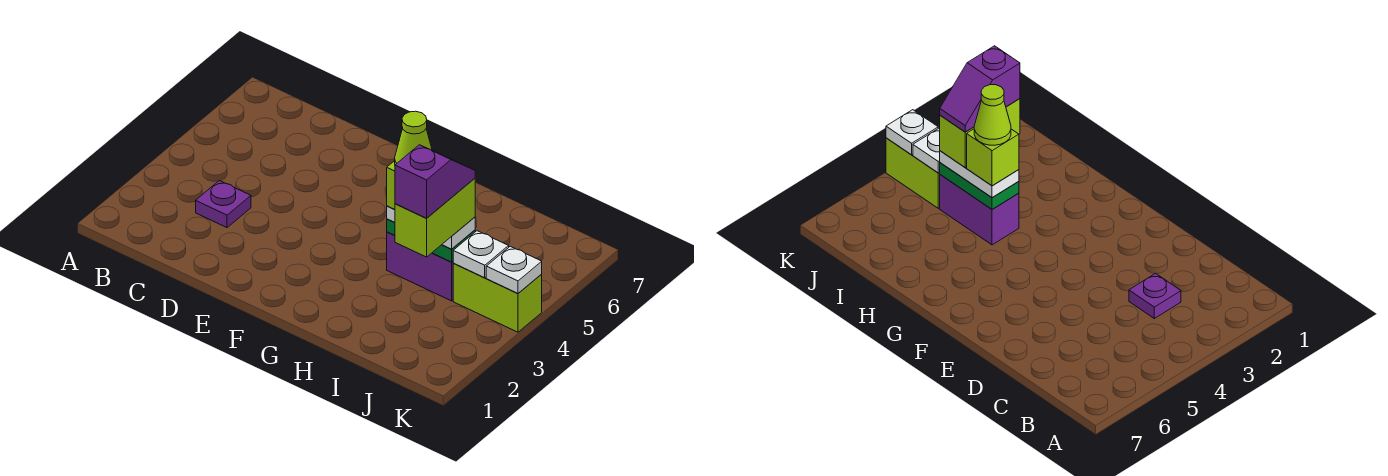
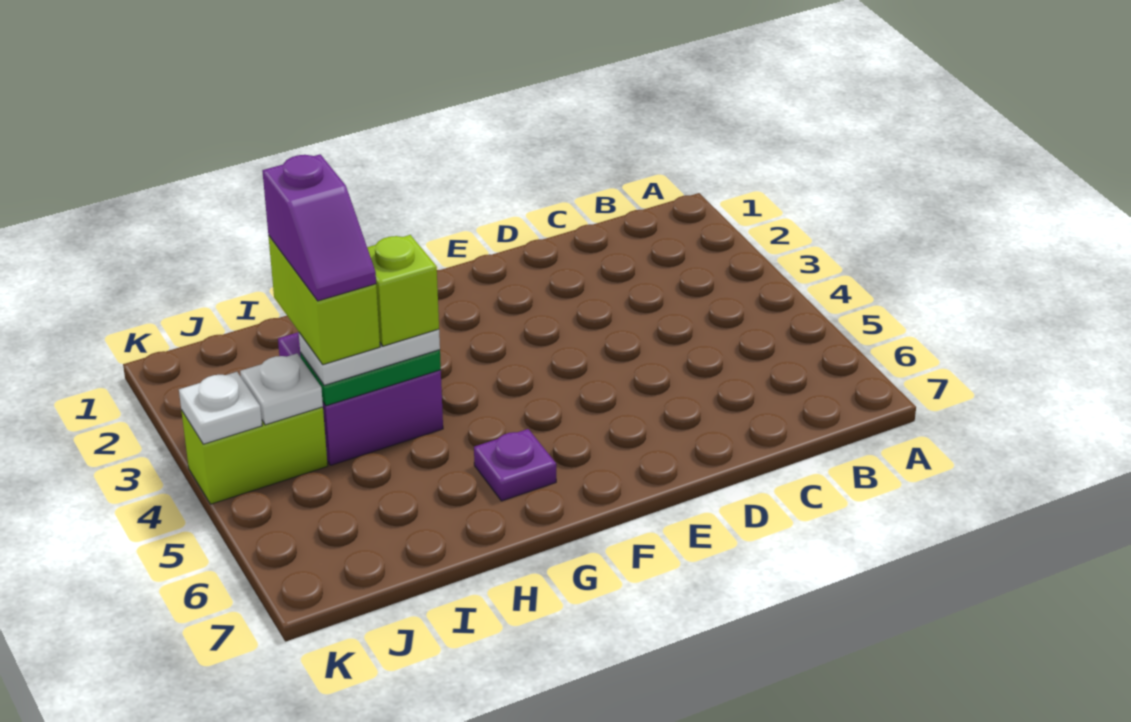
purple 1x1 plate [196,181,251,228] -> purple 1x1 plate moved to [474,429,556,501]
purple 1x2 brick [387,232,453,301] -> purple 2x2 brick [278,332,443,465]
lime 1x1 cone [395,111,432,165] -> none

